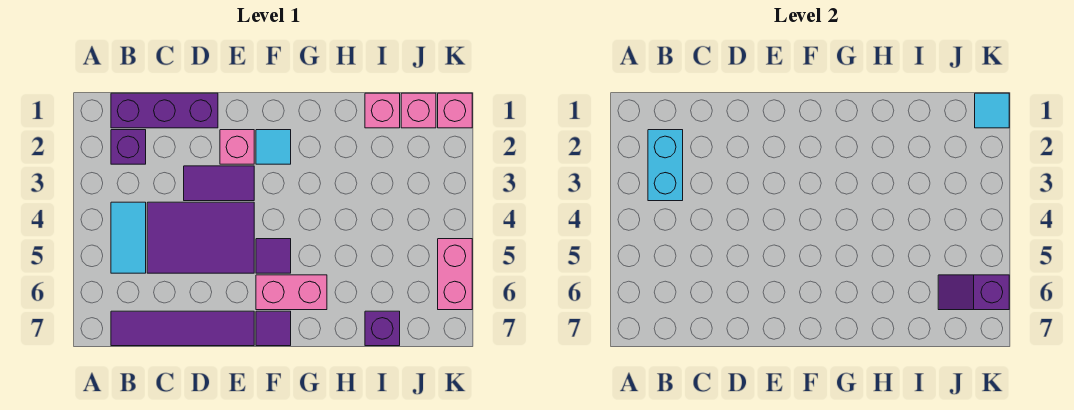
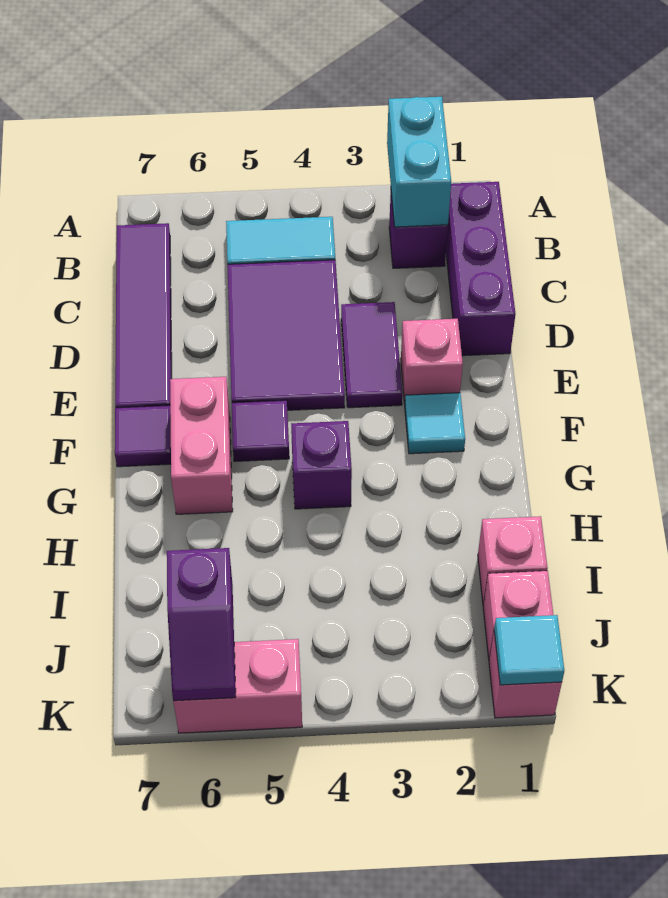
cyan 1x2 brick [648,130,683,201] -> cyan 1x2 brick turned to [387,97,451,227]
purple 1x1 brick [365,311,400,346] -> purple 1x1 brick moved to [291,421,352,509]
purple 1x2 slope [938,275,1009,310] -> purple 1x2 slope turned to [167,548,236,701]

